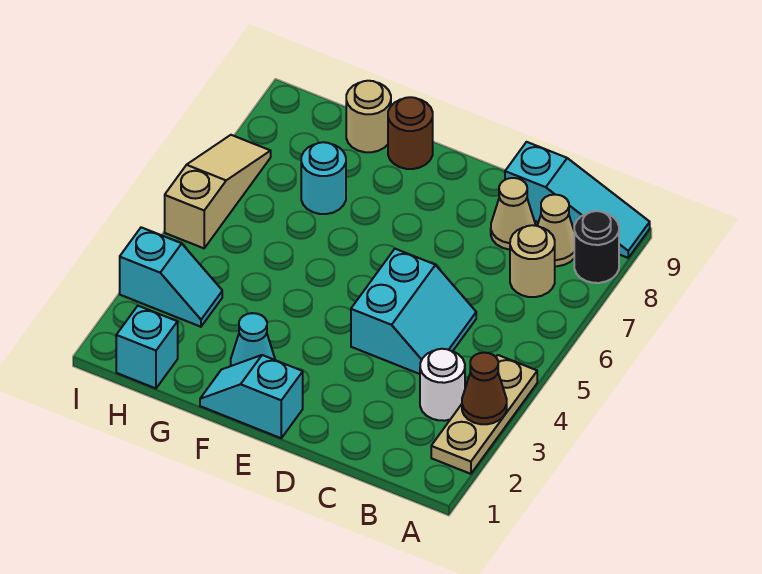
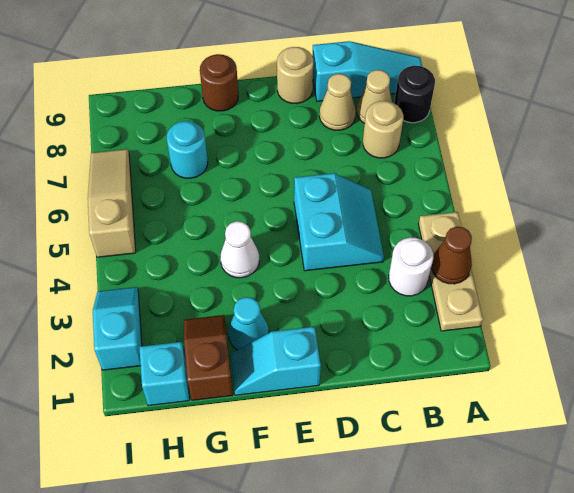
none -> white 1x1 cone [220,221,259,278]
none -> brown 1x2 slope [184,315,233,400]
tan 1x1 round brick [346,81,391,152] -> tan 1x1 round brick moved to [277,47,313,104]
cyan 1x2 slope [120,227,222,327] -> cyan 1x2 slope turned to [93,287,142,370]

